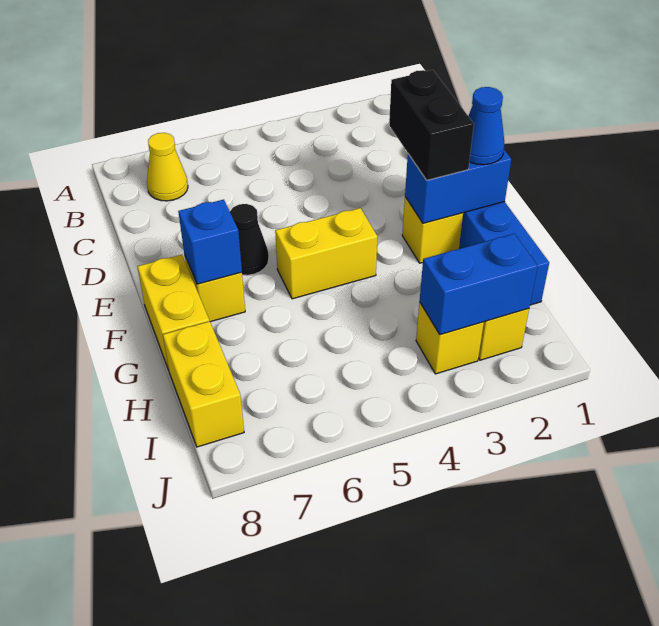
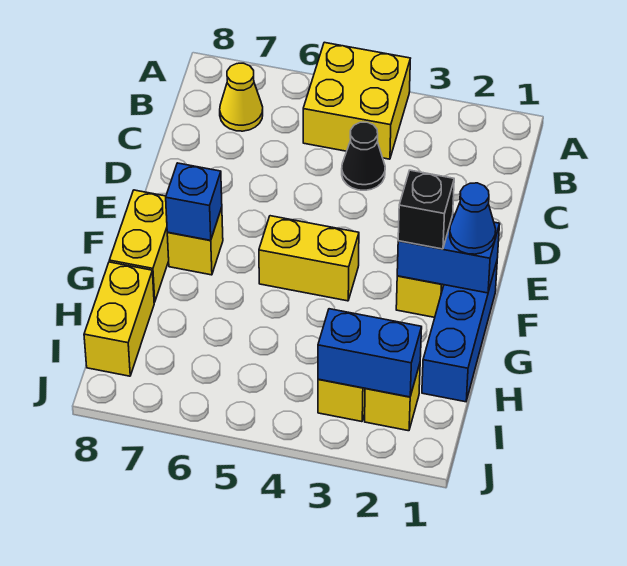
none -> yellow 2x2 brick [303,42,410,159]
black 1x2 brick [389,70,474,180] -> black 1x1 brick [398,170,454,249]
black 1x1 cone [230,204,269,275] -> black 1x1 cone moved to [342,122,385,190]

